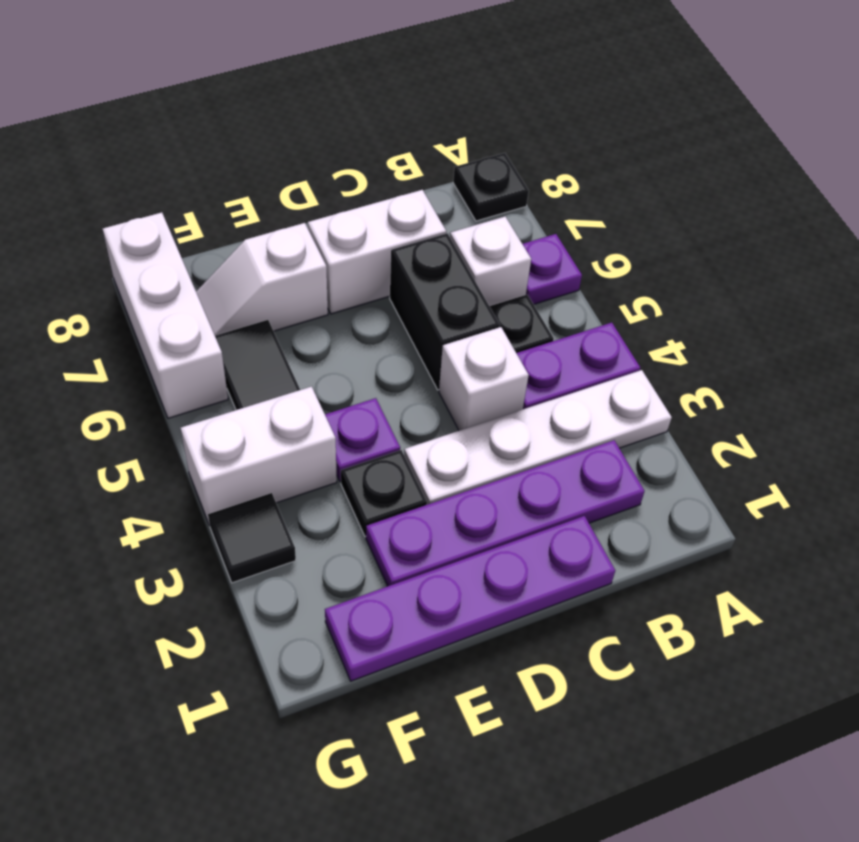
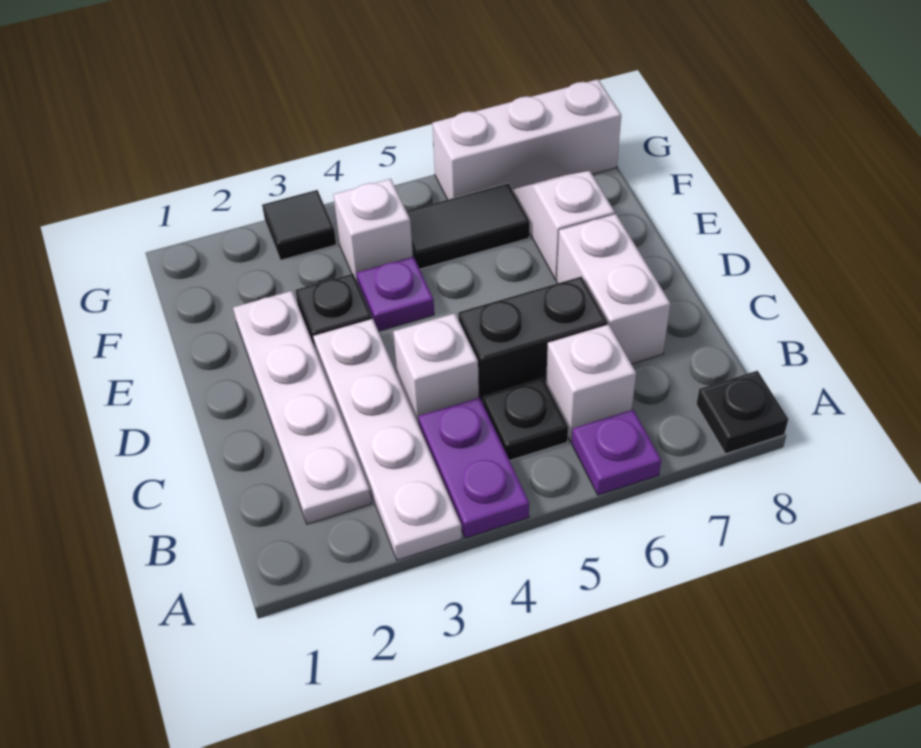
purple 1x4 plate [366,440,645,586] -> white 1x4 plate [233,291,371,524]
purple 1x4 plate [325,516,615,681] -> none
white 1x2 brick [181,386,337,525] -> white 1x1 brick [333,179,413,280]

